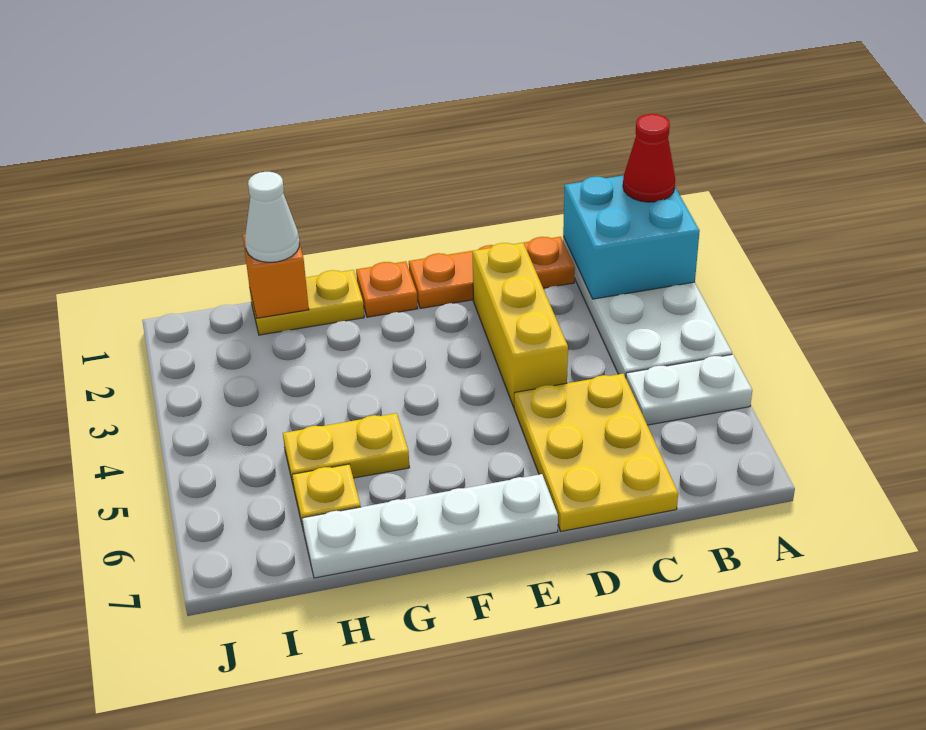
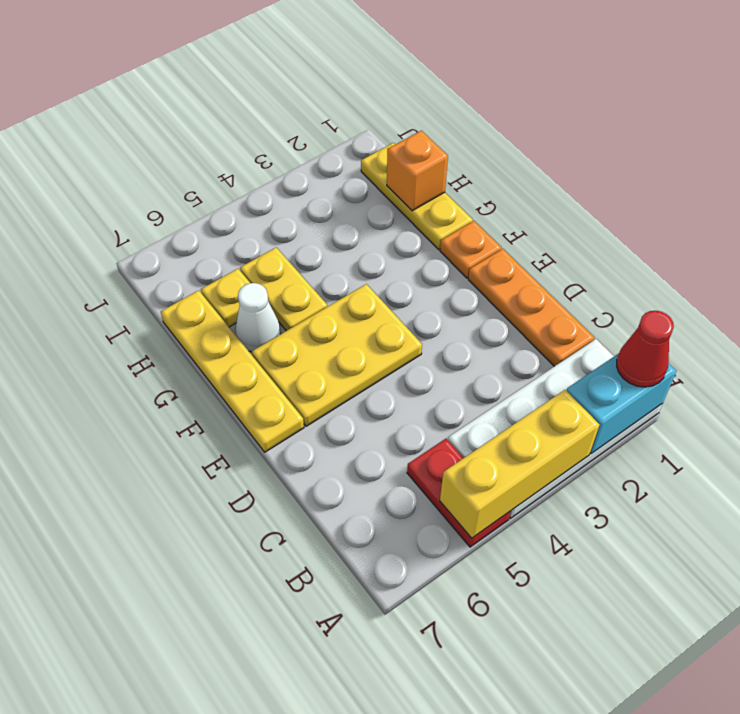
cyan 2x2 brick [563,176,700,299] -> cyan 1x2 brick [567,354,676,454]
white 1x2 plate [626,354,752,425] -> red 1x2 plate [407,439,511,547]
yellow 2x3 plate [514,374,678,531] -> yellow 2x3 plate moved to [252,284,422,426]
yellow 1x3 brick [473,243,568,407] -> yellow 1x3 brick moved to [440,390,600,538]
white 1x4 plate [302,474,558,578] -> yellow 1x4 plate [161,290,304,452]
yellow 1x2 plate [250,270,364,335] -> yellow 1x3 plate [361,143,473,249]
white 1x1 cone [245,172,299,262] -> white 1x1 cone moved to [235,283,281,352]

